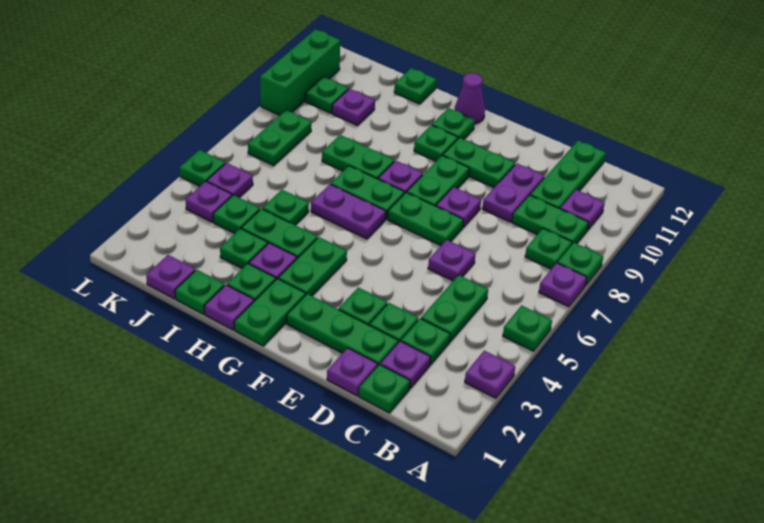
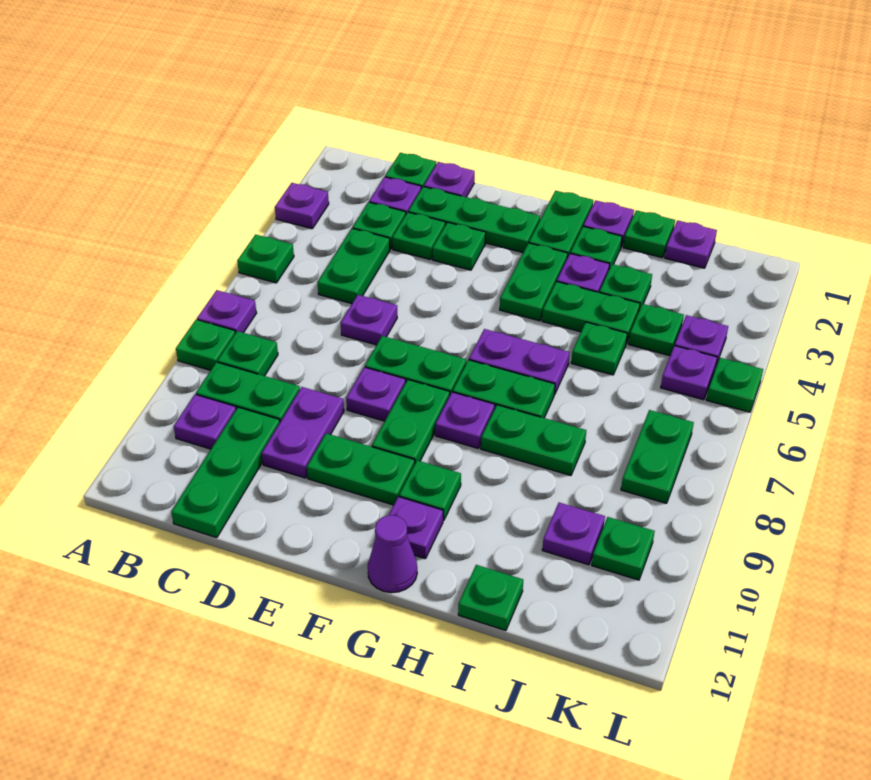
green 1x1 plate [432,108,475,139] -> purple 1x1 plate [389,497,443,559]
green 1x3 brick [260,29,340,115] -> none

